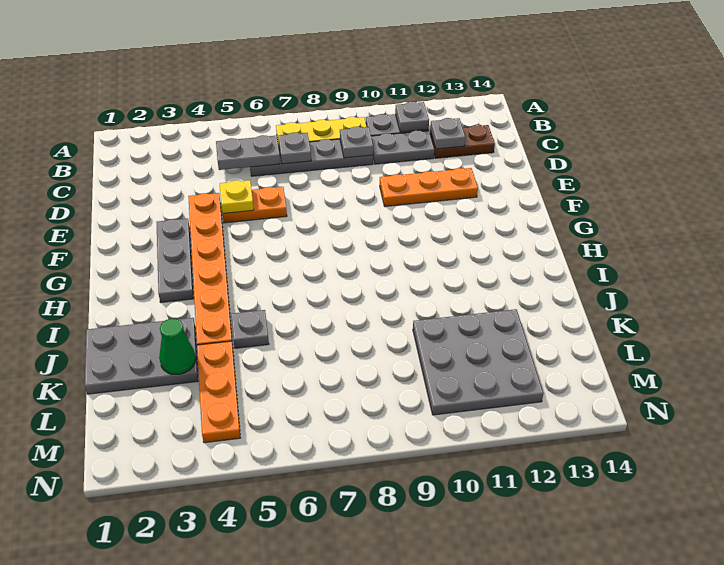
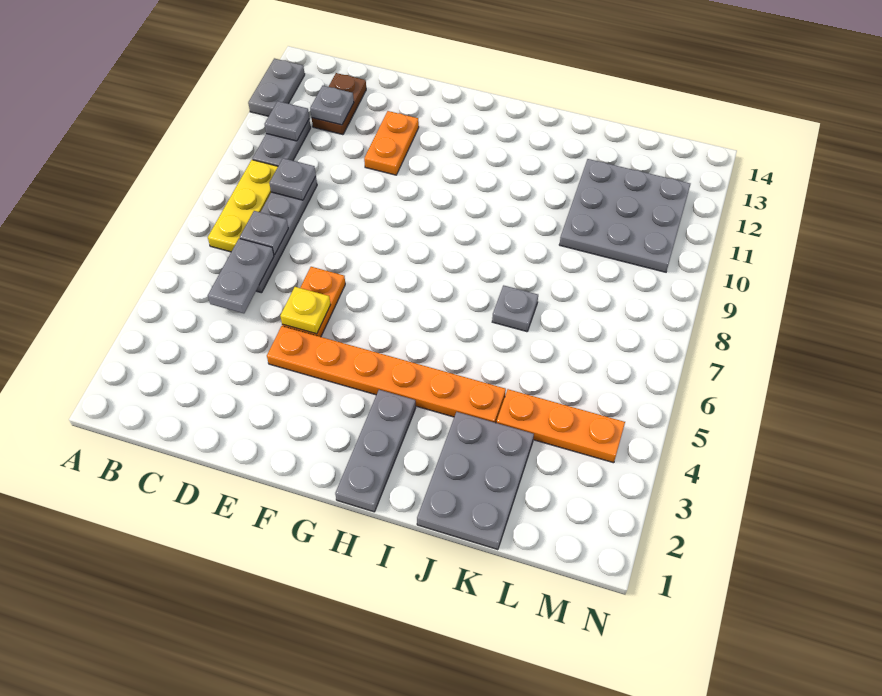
grey 1x2 plate [371,130,434,164] -> grey 1x2 plate moved to [248,58,305,116]
orange 1x3 plate [380,168,478,207] -> orange 1x2 plate [364,111,419,175]
grey 1x3 plate [156,218,194,302] -> grey 1x3 plate turned to [335,390,416,512]
grey 1x1 plate [231,310,269,348] -> grey 1x1 plate moved to [492,285,538,332]
green 1x1 cone [159,319,196,374] -> none

